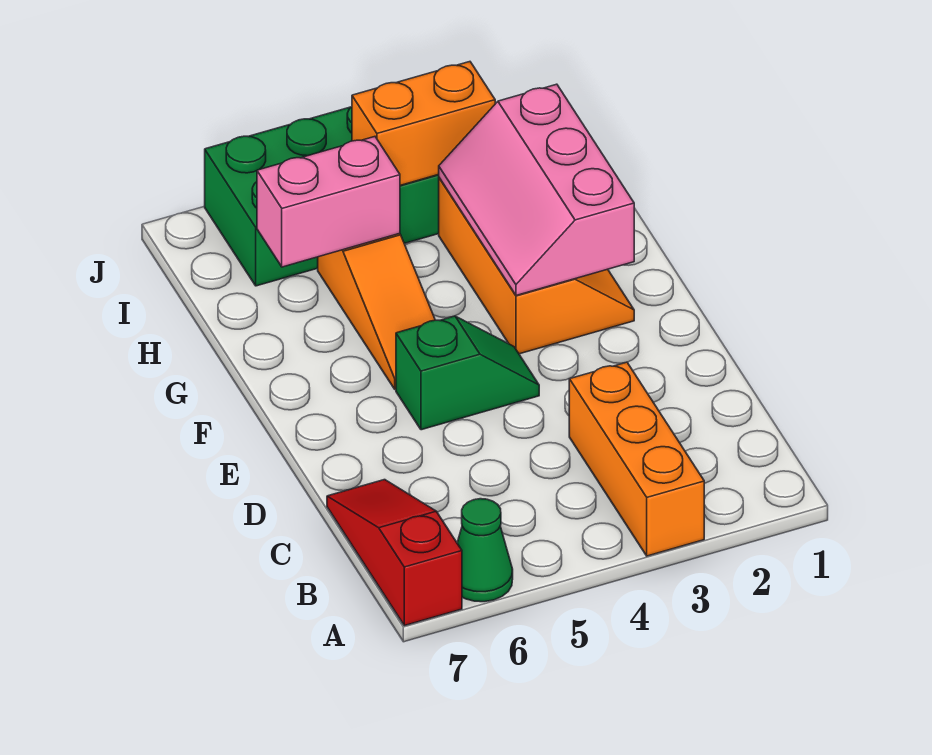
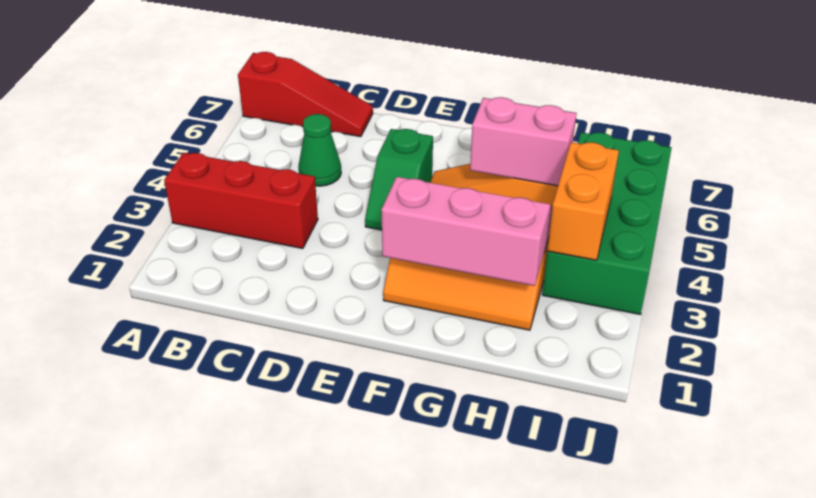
orange 1x3 brick [569,362,704,556] -> red 1x3 brick [164,153,318,249]
green 1x1 cone [457,499,513,602] -> green 1x1 cone moved to [298,114,341,186]
pink 1x2 brick [257,137,400,267] -> pink 1x2 brick turned to [470,97,577,186]

